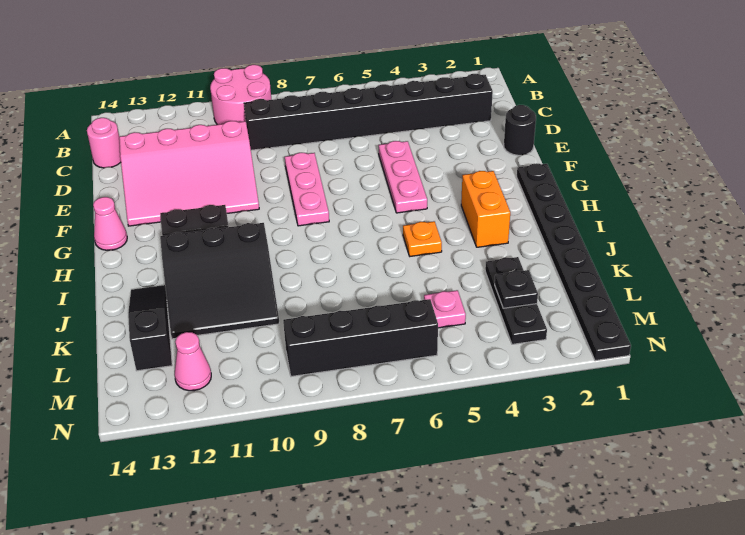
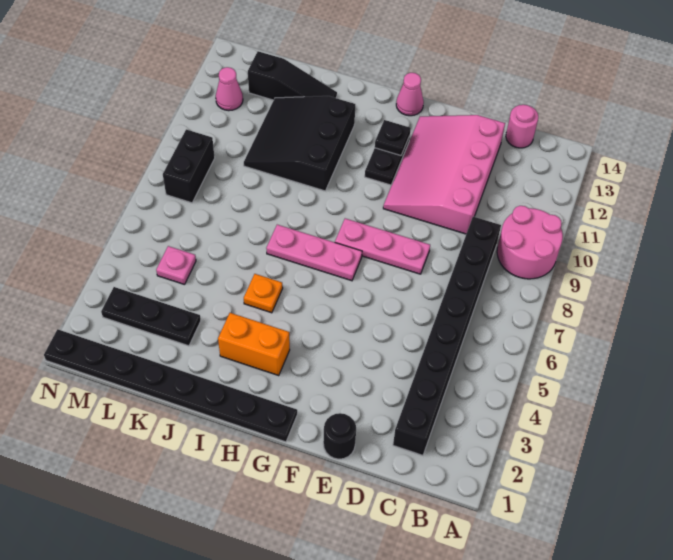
pink 1x3 plate [378,141,427,213] -> pink 1x3 plate moved to [266,225,362,281]
black 1x1 plate [495,270,538,308] -> black 1x1 plate moved to [375,120,411,155]
black 1x4 brick [283,299,438,377] -> black 1x2 brick [163,129,215,203]

